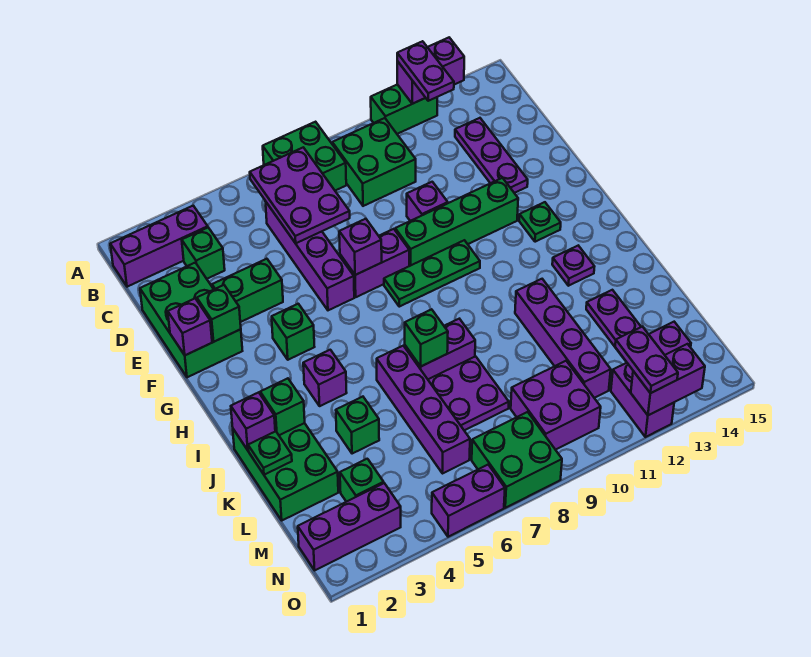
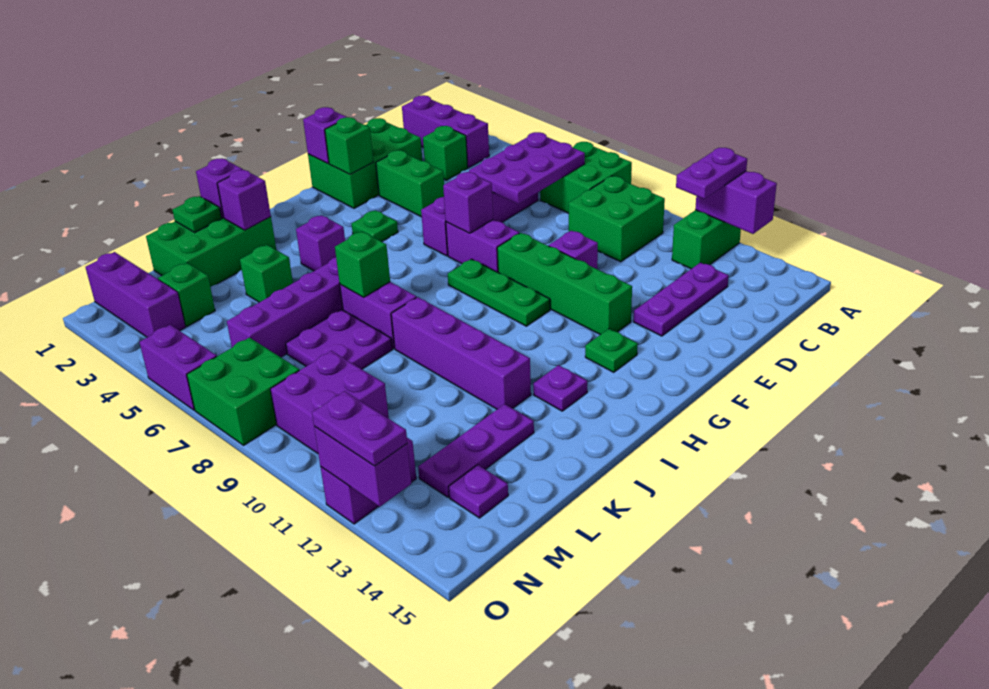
green 1x2 brick [371,85,437,134] -> green 1x2 brick turned to [672,210,741,269]
green 1x1 brick [272,304,314,360] -> green 1x1 plate [352,210,398,242]
green 1x1 brick [260,378,305,435] -> purple 1x1 brick [217,170,271,230]
purple 1x4 brick [515,279,611,398] -> purple 1x4 brick turned to [391,297,531,409]
purple 1x2 plate [615,327,678,393] -> purple 1x2 plate turned to [312,391,407,466]

